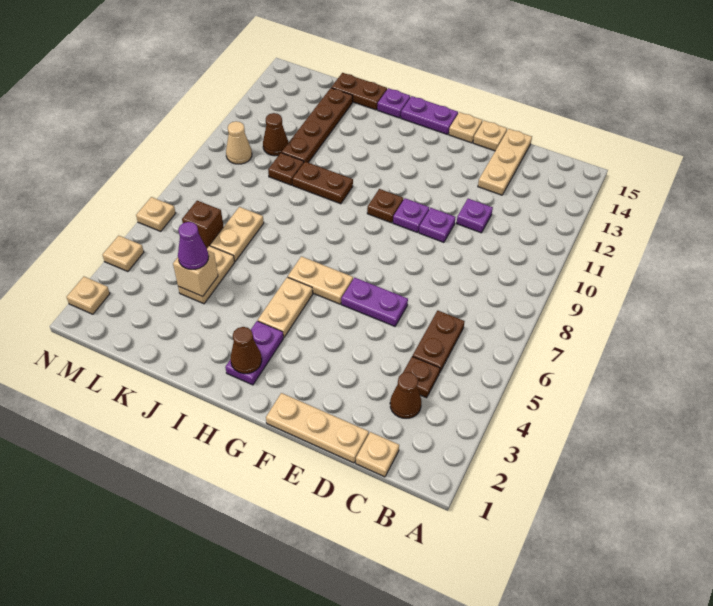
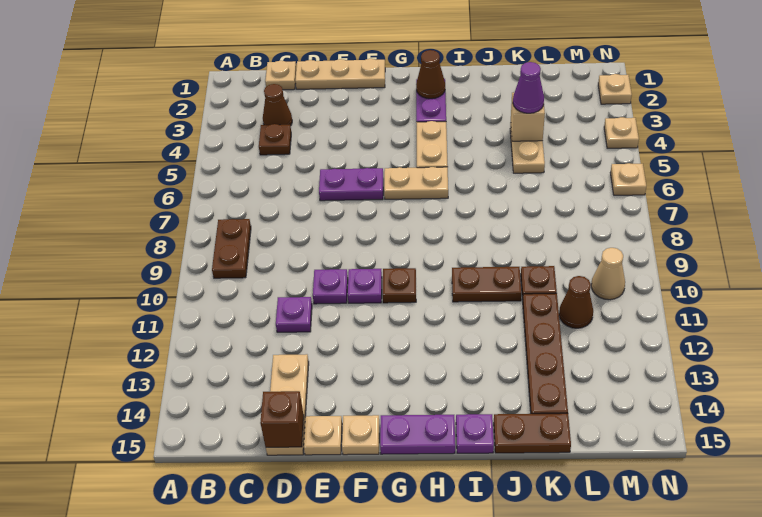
brown 1x2 plate [413,311,465,373] -> brown 1x2 plate moved to [212,219,251,278]
tan 1x2 plate [210,207,264,262] -> none
brown 1x1 brick [182,201,223,248] -> brown 1x1 brick moved to [260,391,304,447]

